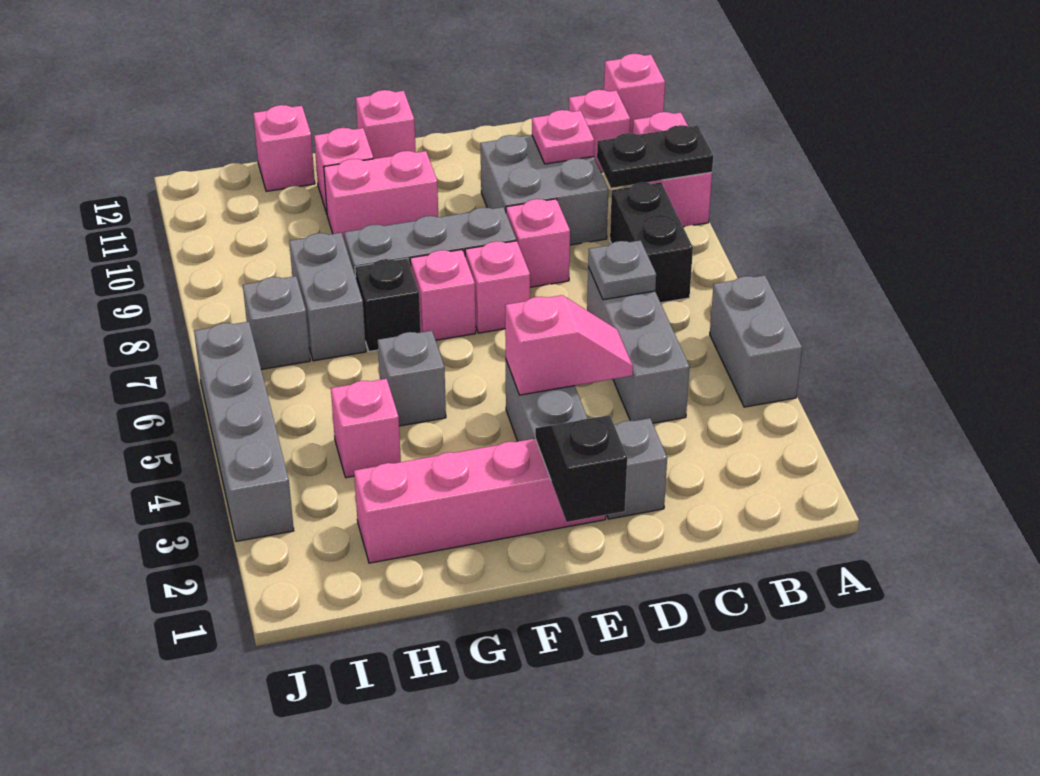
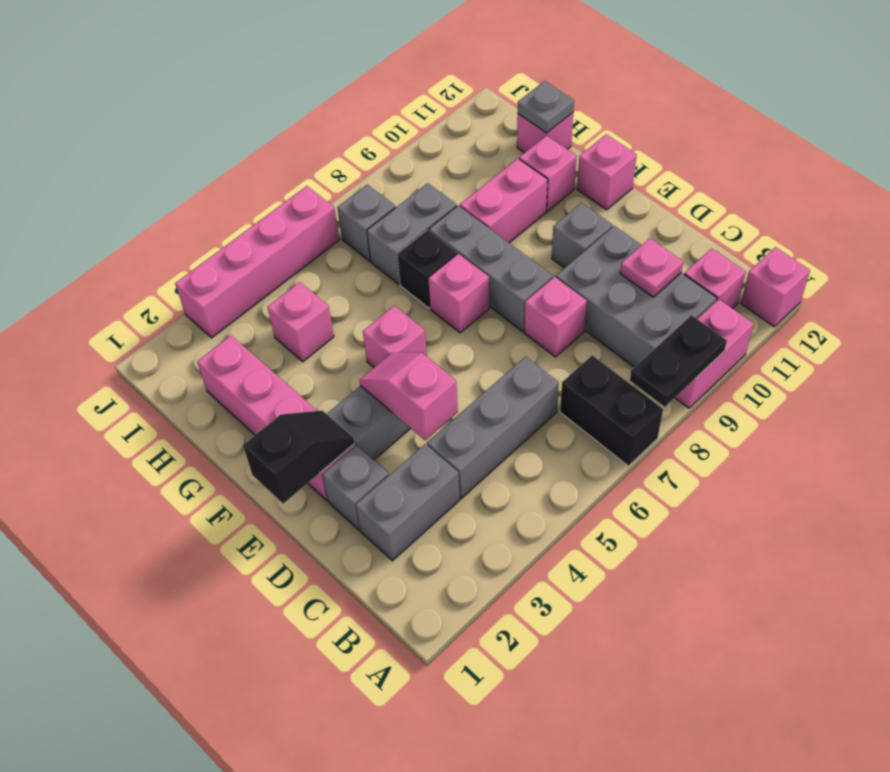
grey 1x2 brick [710,275,802,407] -> grey 1x2 brick moved to [356,444,460,561]
black 1x2 plate [597,125,713,188] -> black 1x2 plate turned to [630,315,727,407]
black 1x2 brick [610,182,693,303] -> black 1x2 brick turned to [560,355,663,466]
grey 1x1 plate [588,240,656,300] -> grey 1x1 plate moved to [518,81,574,133]
grey 2x2 brick [481,135,608,245] -> grey 2x3 brick [556,226,717,367]
pink 1x2 slope [505,295,633,395] -> pink 1x2 slope turned to [360,353,458,440]
pink 1x1 brick [465,241,530,333] -> pink 1x1 brick moved to [363,306,427,367]
pink 1x2 brick [324,151,438,242] -> pink 1x2 brick turned to [460,159,548,243]
grey 1x1 brick [378,331,446,426] -> grey 1x1 brick moved to [552,203,613,268]
grey 1x4 brick [194,322,294,541] -> pink 1x4 brick [175,186,339,338]

